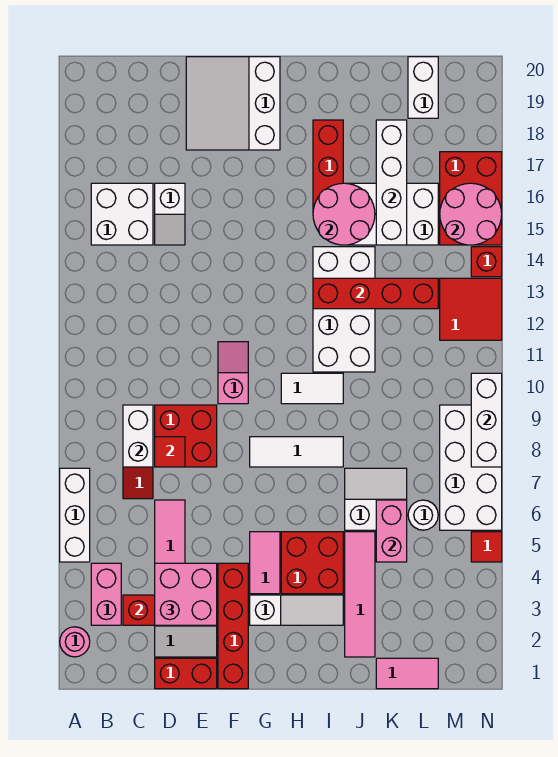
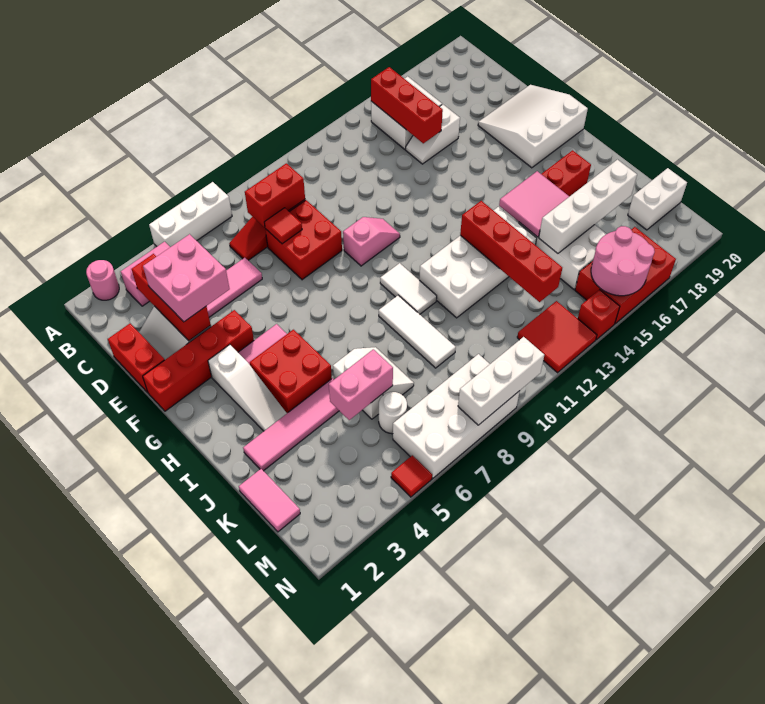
none -> red 1x3 brick [371,67,443,143]
white 1x2 brick [123,405,153,467] -> red 1x2 brick [245,163,305,227]
white 1x3 tile [250,437,343,467] -> white 1x3 tile moved to [379,295,456,368]
pink 2x2 round brick [313,183,375,245] -> pink 2x2 tile [499,171,569,237]

